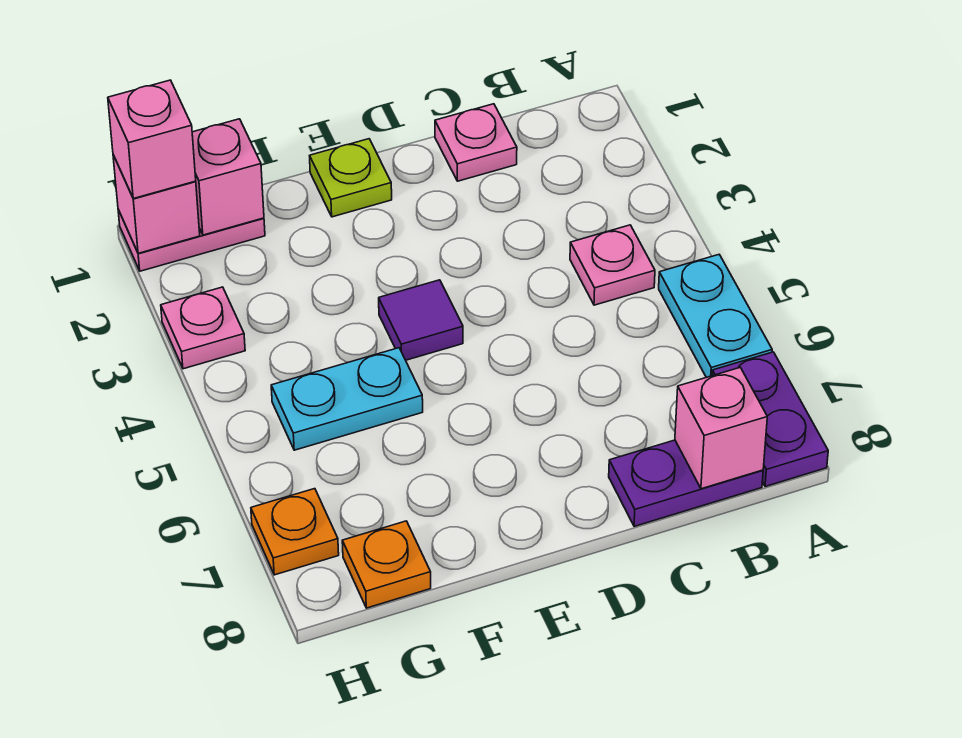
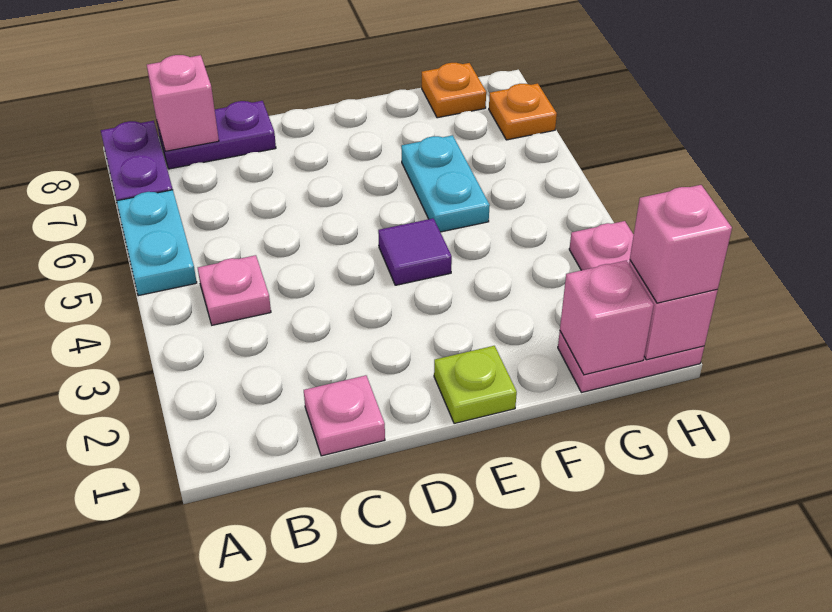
cyan 1x2 plate [271,348,423,450] -> cyan 1x2 plate turned to [401,135,490,232]

